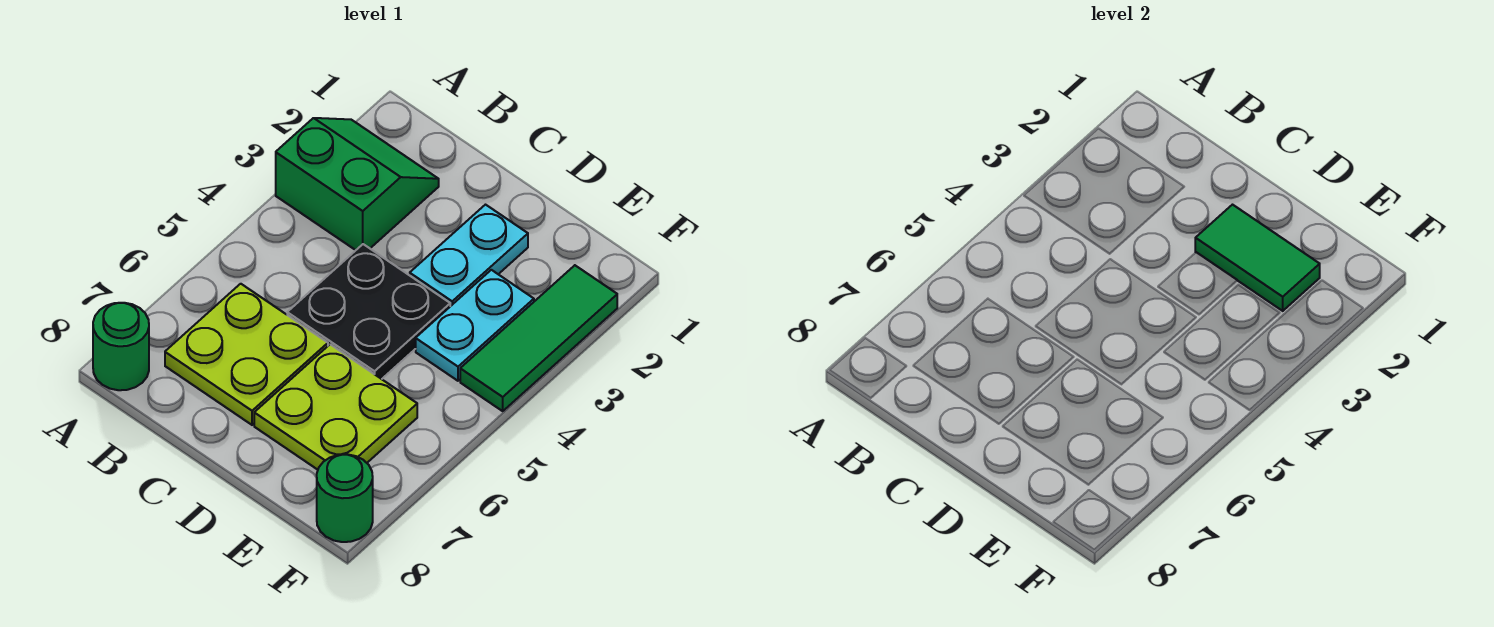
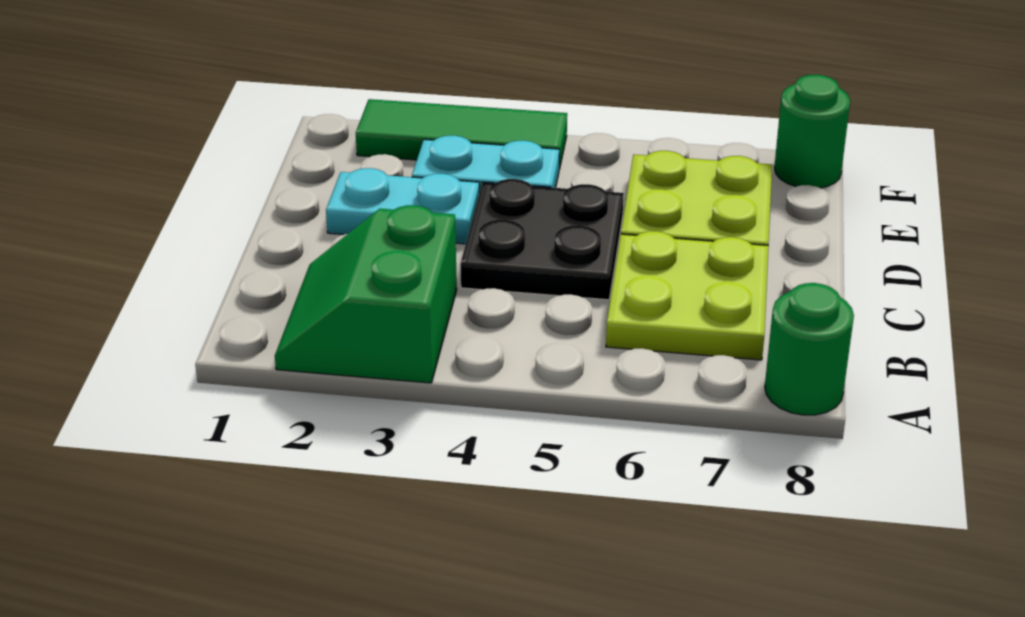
green 1x2 tile [1195,205,1320,311] -> none

